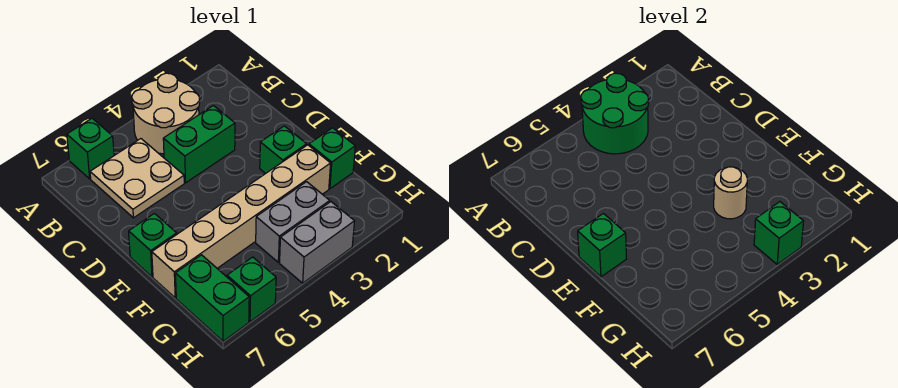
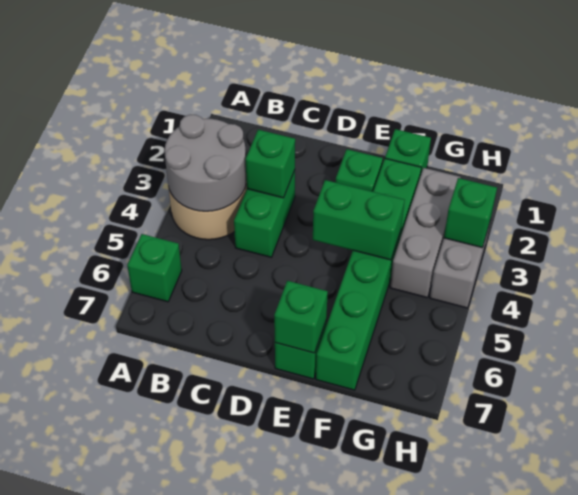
green 2x2 round brick [581,73,649,154] -> grey 2x2 round brick [164,115,246,211]
tan 2x2 plate [90,139,184,218] -> none
tan 1x6 brick [152,145,331,298] -> green 1x6 brick [316,159,421,390]
tan 1x1 round brick [714,167,747,219] -> none
grey 1x2 brick [256,182,330,262] -> grey 1x3 brick [390,168,460,298]
green 1x2 brick [175,255,249,341] -> green 1x2 brick moved to [313,180,404,260]
green 1x1 brick [227,257,276,322] -> green 1x1 brick moved to [246,130,295,198]

